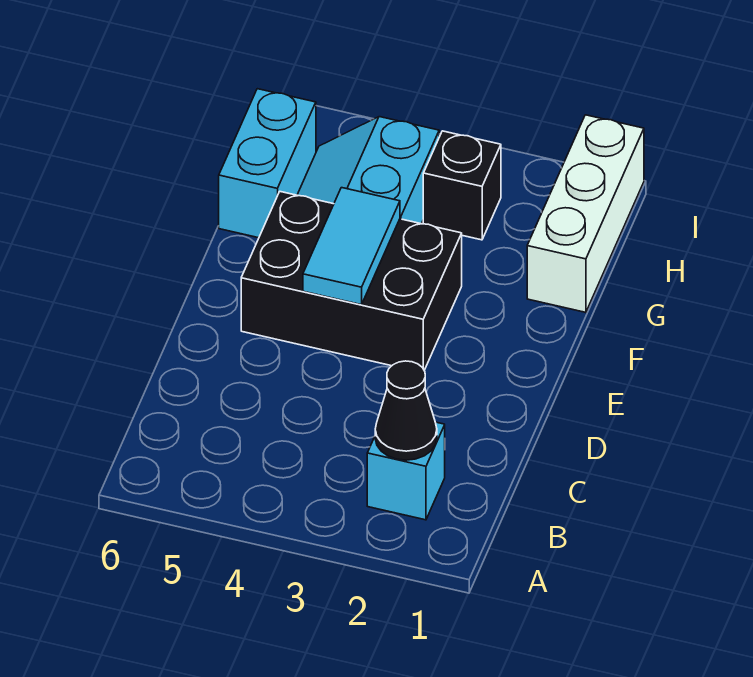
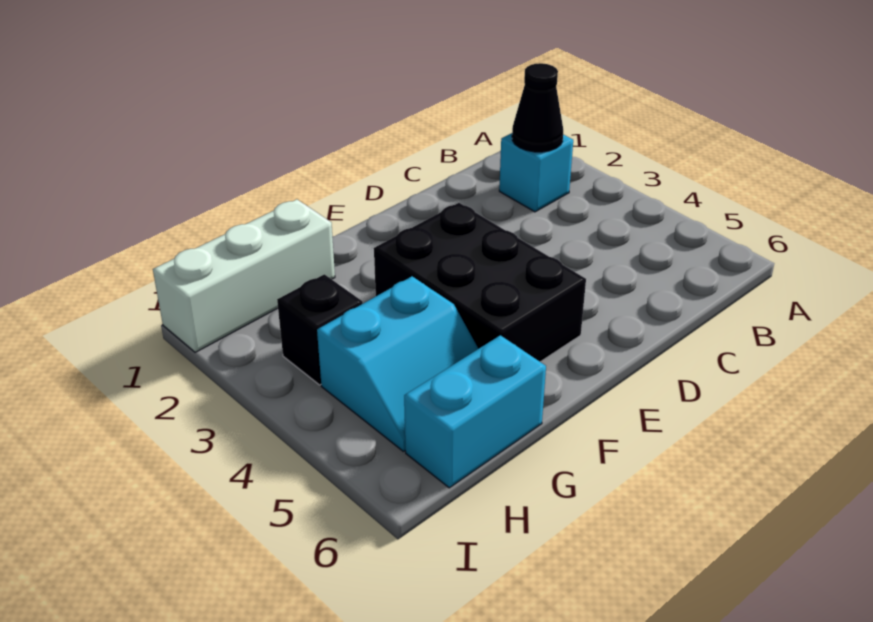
cyan 1x2 tile [303,188,400,305] -> none

